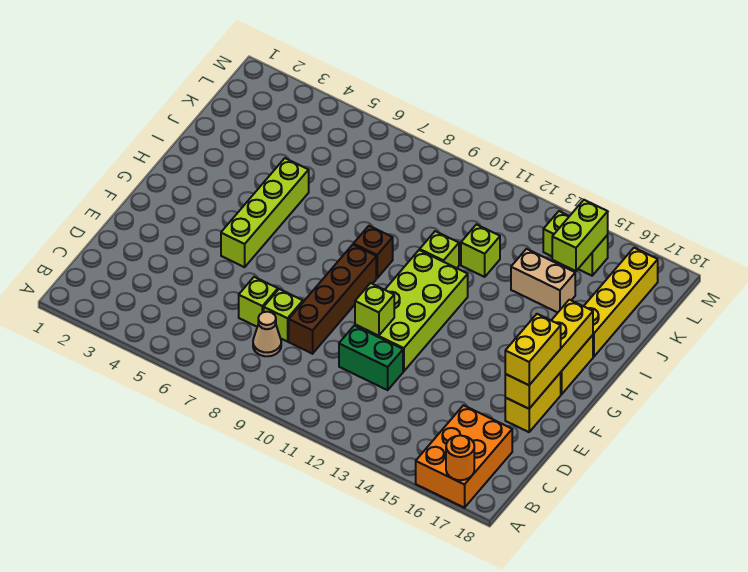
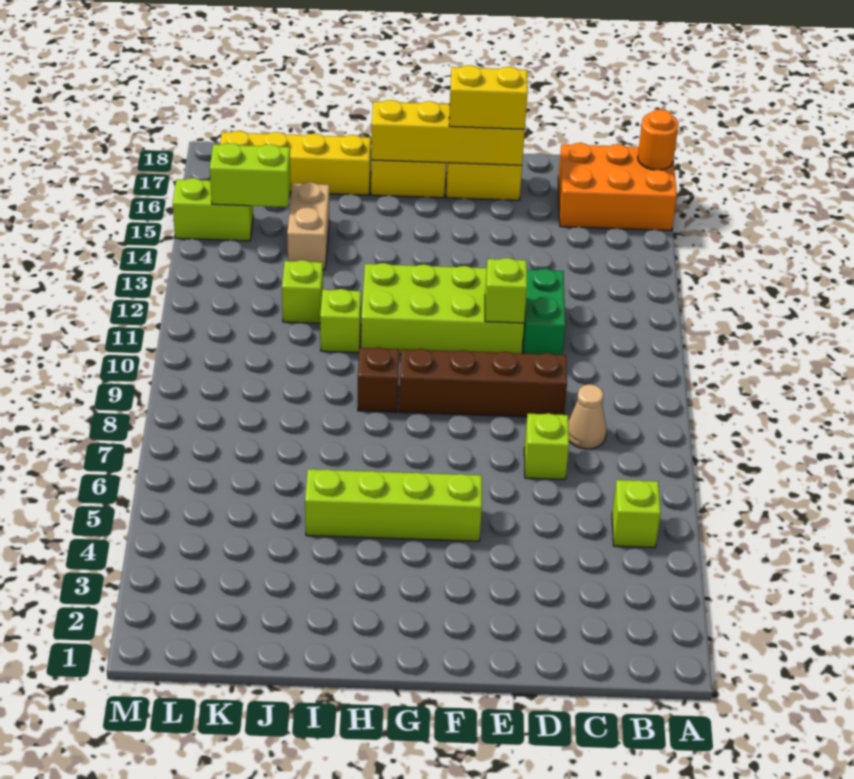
lime 1x1 brick [264,289,303,342] -> lime 1x1 brick moved to [612,480,661,548]
lime 1x2 brick [543,211,608,276] -> lime 1x2 brick turned to [173,178,253,241]

